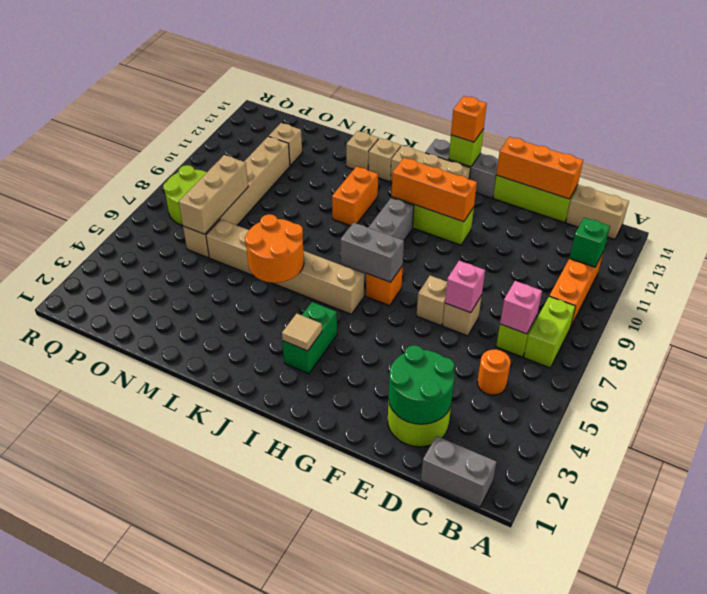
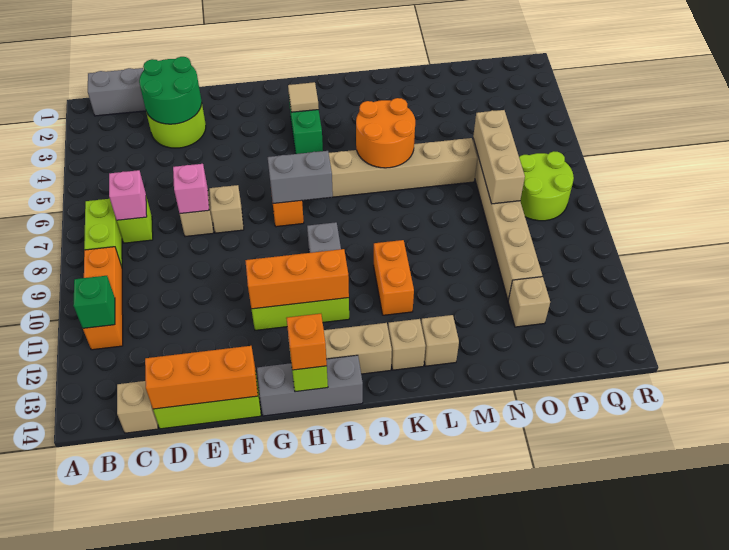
tan 1x2 brick [566,185,629,239] -> tan 1x1 brick [117,381,158,433]
orange 1x1 round brick [477,349,511,395] -> none

